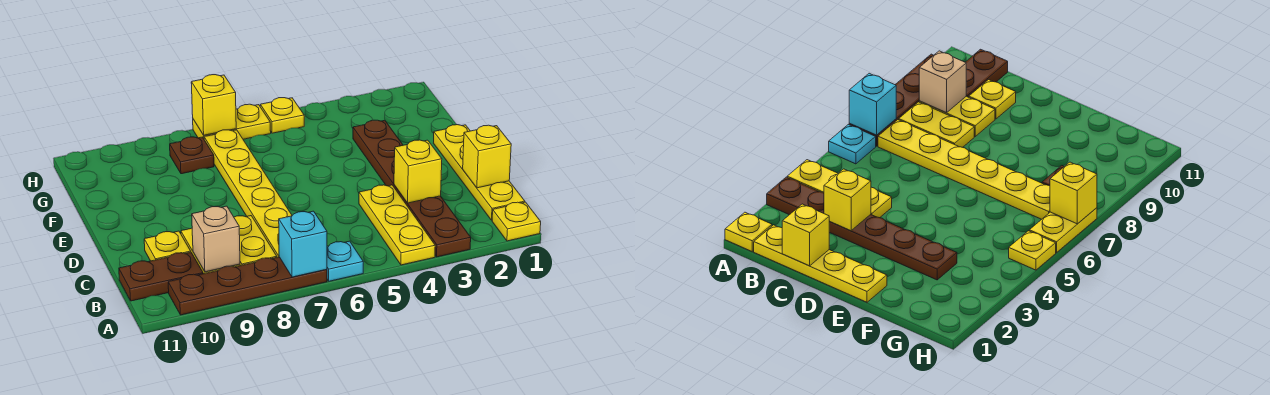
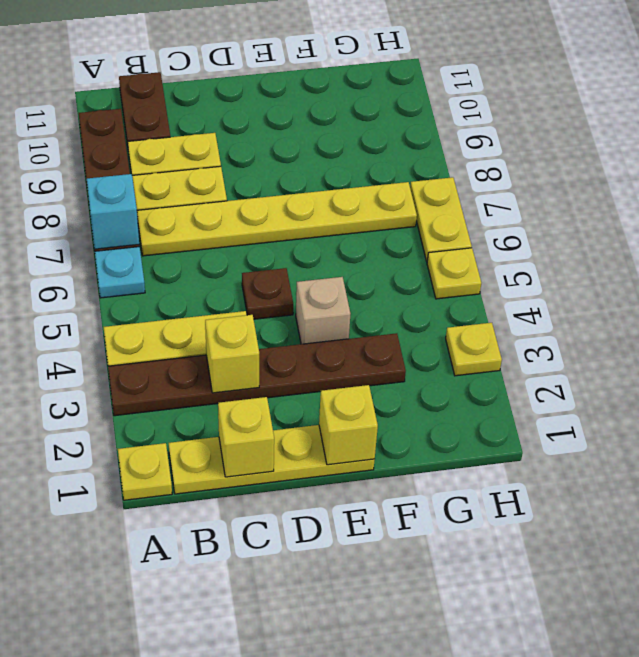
tan 1x1 brick [192,206,240,272] -> tan 1x1 brick moved to [296,277,350,344]
yellow 1x1 plate [144,231,191,261] -> yellow 1x1 plate moved to [446,323,502,376]
brown 1x1 plate [170,137,214,174] -> brown 1x1 plate moved to [242,268,293,319]
yellow 1x1 brick [191,75,236,135] -> yellow 1x1 brick moved to [319,385,378,465]

